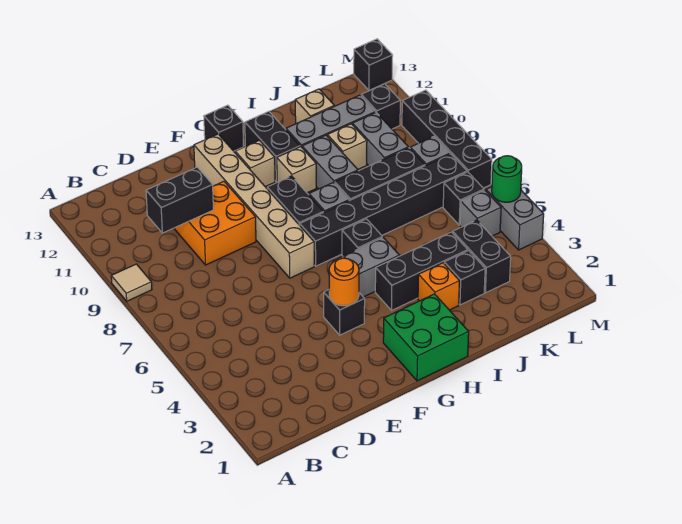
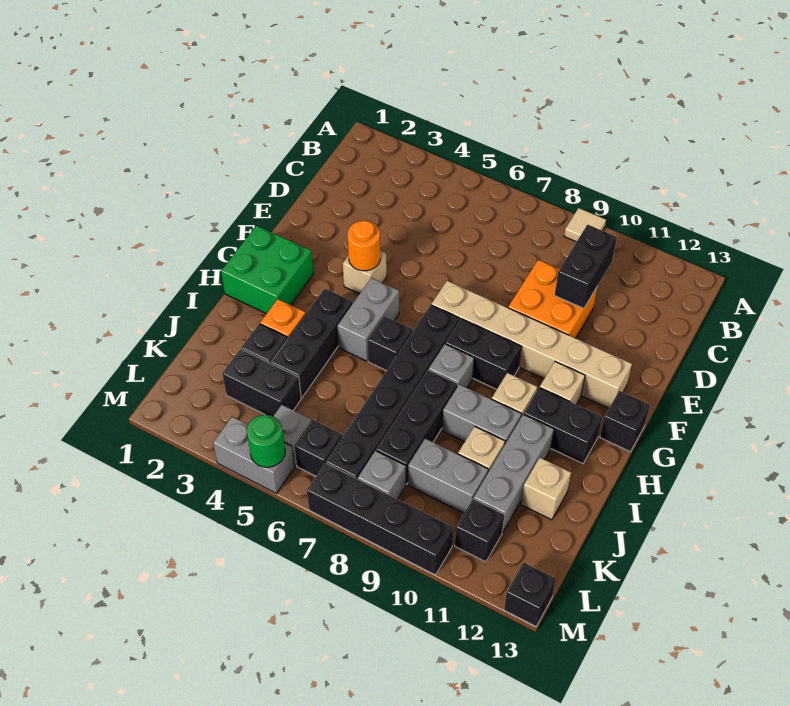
black 1x1 brick [324,290,365,335] -> tan 1x1 brick [343,251,387,294]

